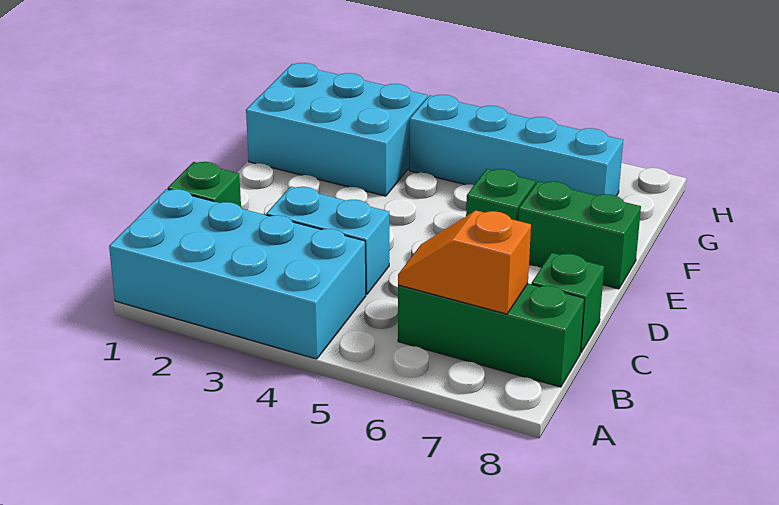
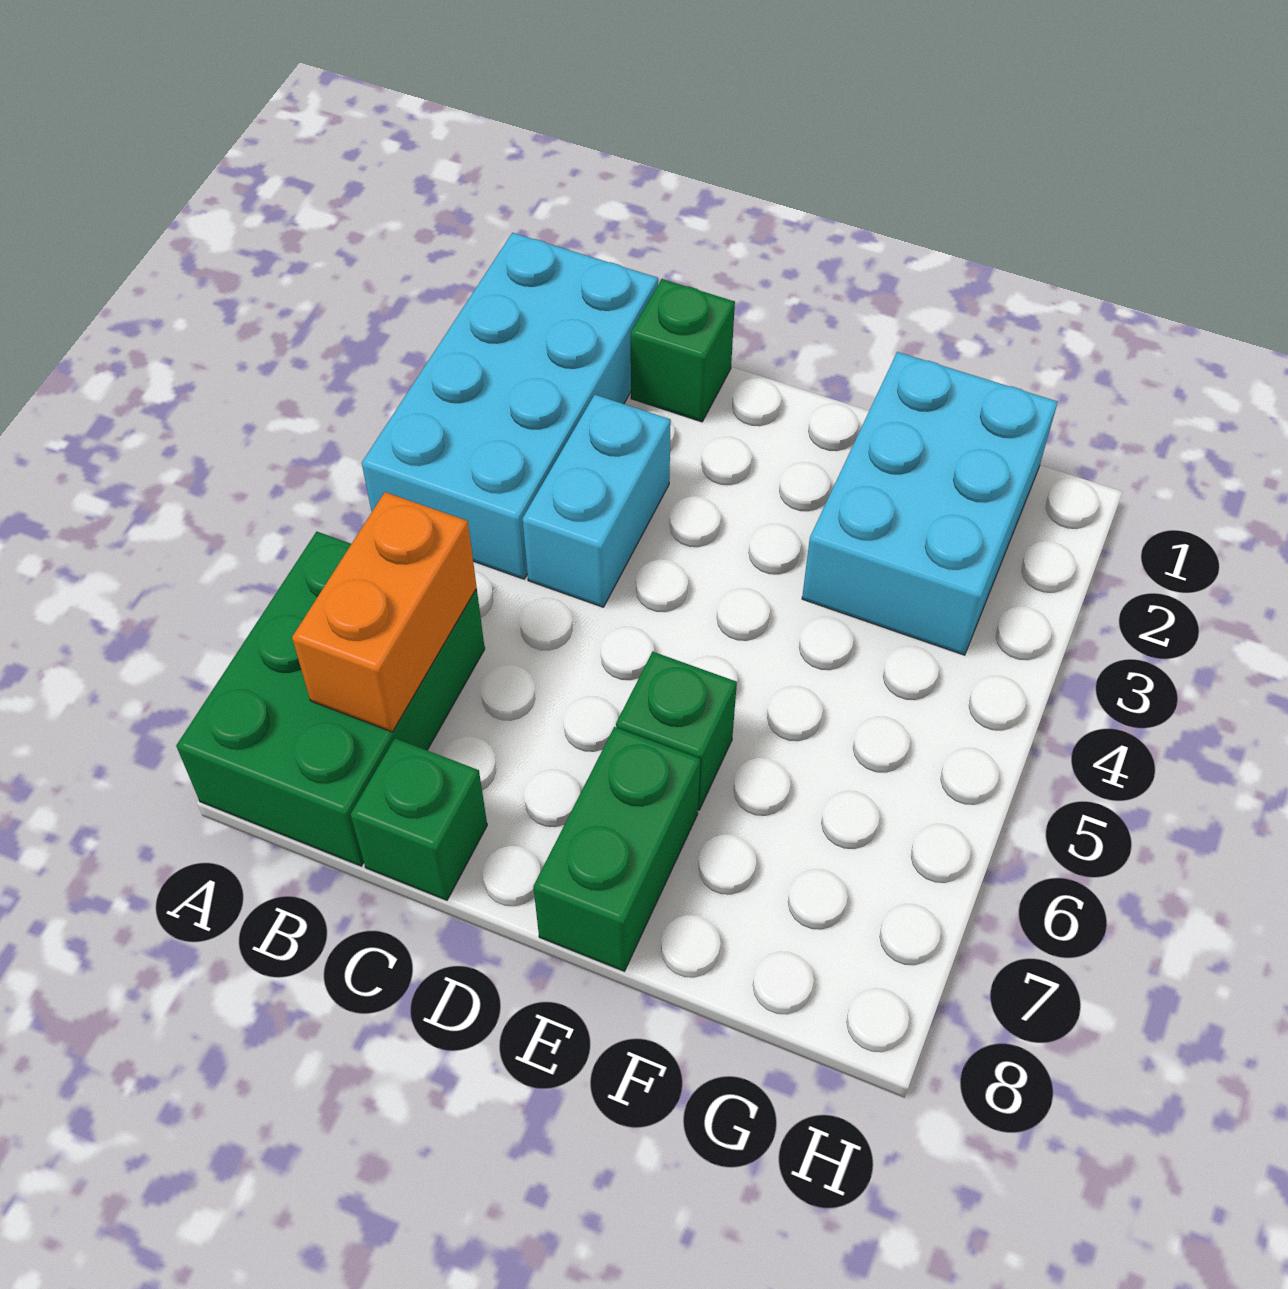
green 1x3 brick [398,284,584,387] -> green 2x3 brick [176,532,485,866]
orange 1x2 slope [398,211,531,314] -> orange 1x2 brick [292,492,477,732]
cyan 1x4 brick [409,95,623,196] -> none

